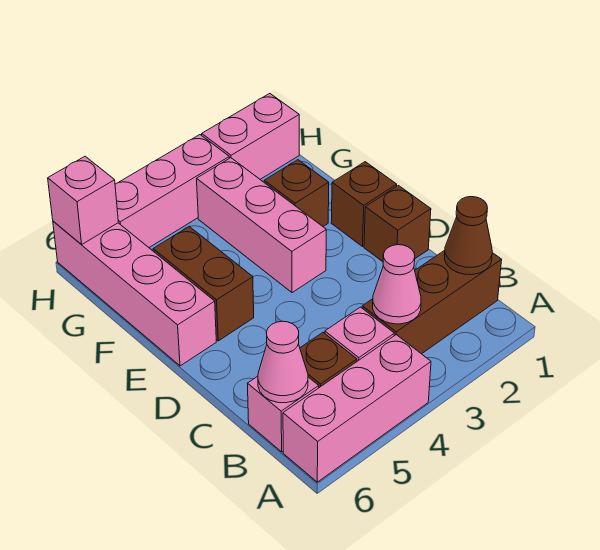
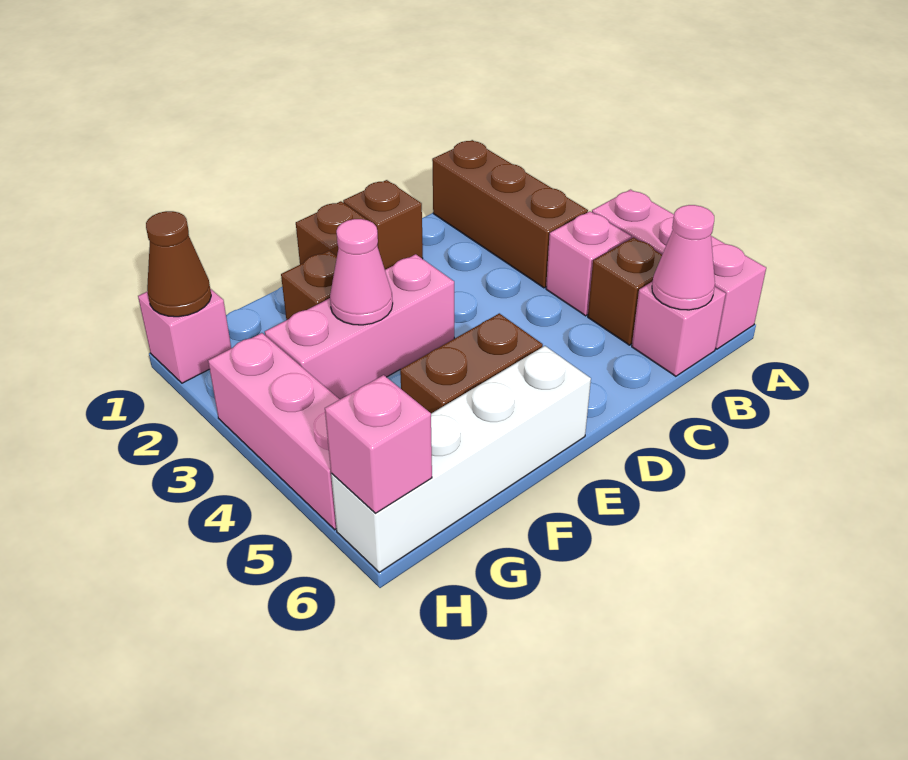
brown 1x1 cone [445,197,492,275] -> brown 1x1 cone moved to [146,211,211,317]
pink 1x1 cone [373,245,421,324] -> pink 1x1 cone moved to [330,219,393,325]
pink 1x4 brick [53,221,216,366] -> white 1x4 brick [331,346,591,572]
pink 1x2 brick [202,94,299,179] -> pink 1x1 brick [138,289,231,383]

